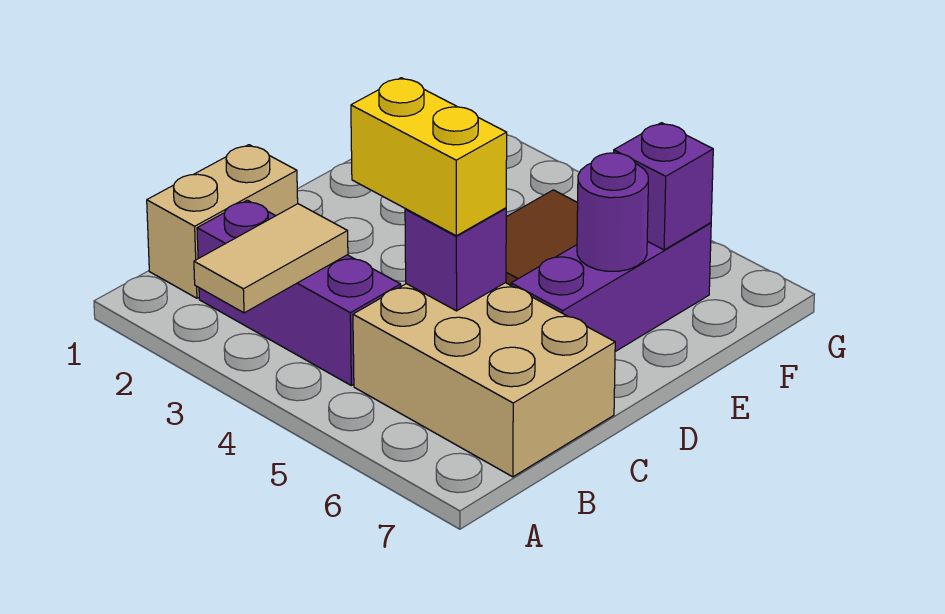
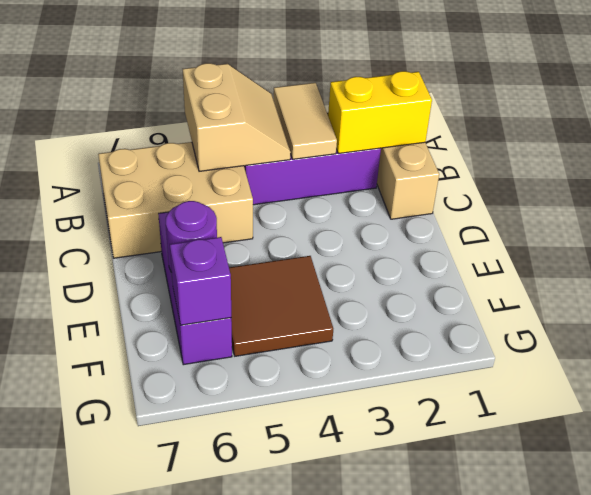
none -> tan 2x2 slope [183,63,291,171]
yellow 1x2 brick [351,78,507,236] -> yellow 1x2 brick moved to [328,71,432,154]
purple 1x1 brick [405,208,506,311] -> none

